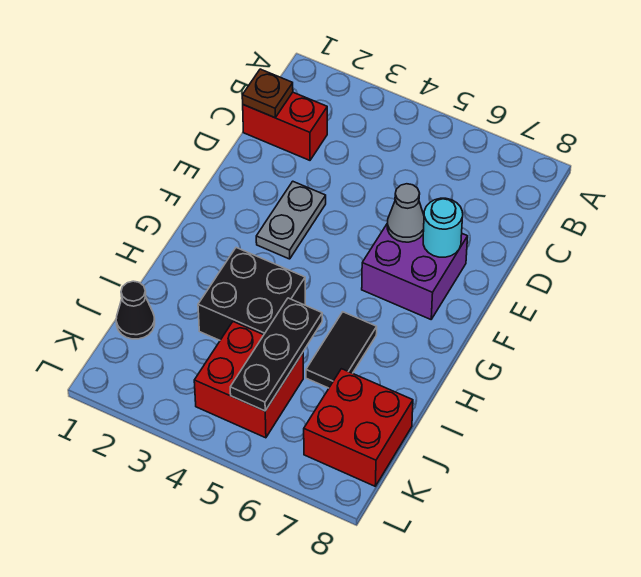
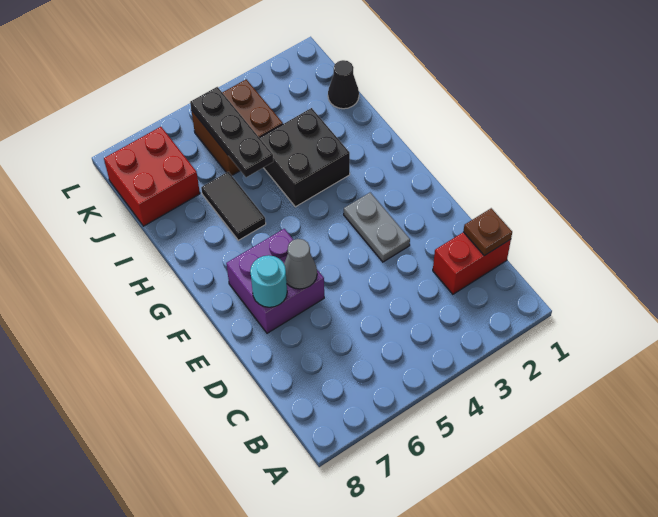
red 2x2 brick [194,322,303,438] -> brown 2x2 brick [191,79,283,175]

